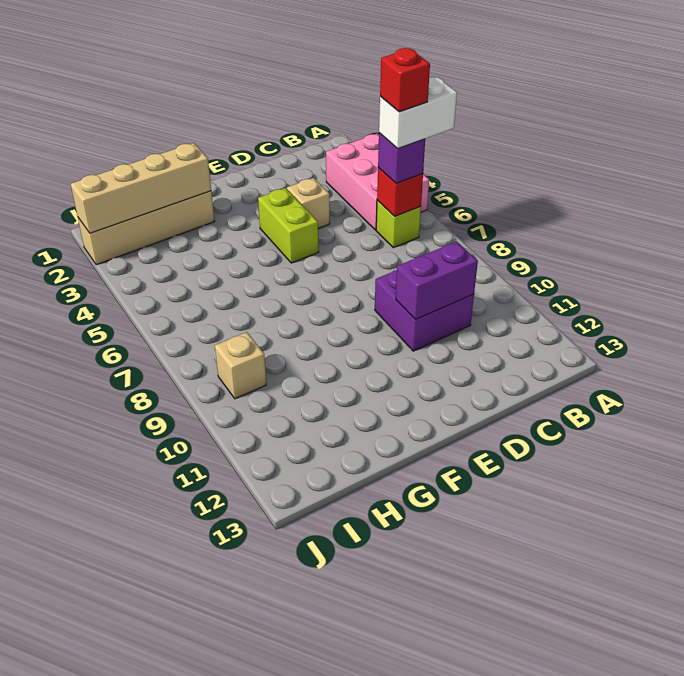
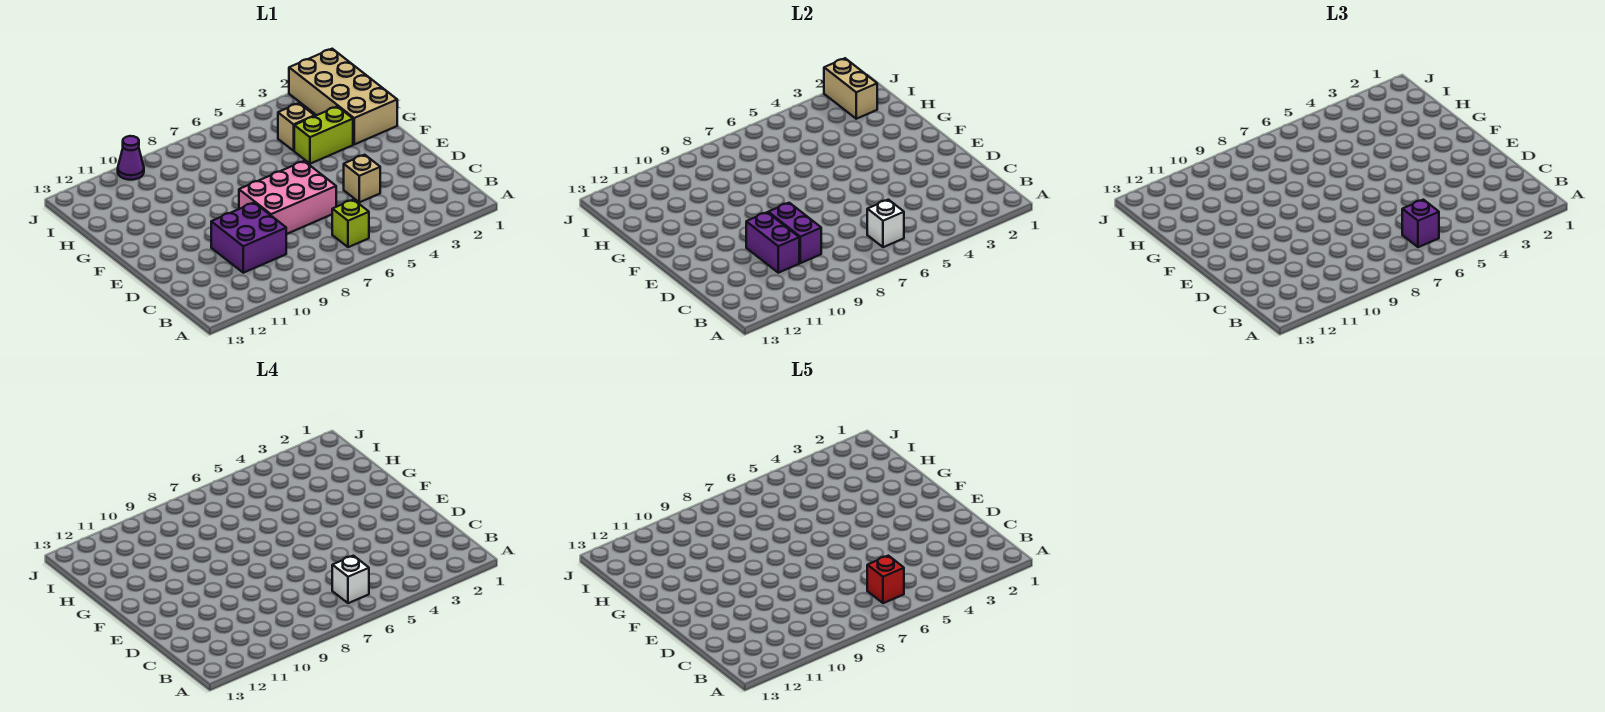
pink 2x3 brick [326,134,429,230] -> pink 2x3 brick moved to [239,161,336,234]
white 1x2 brick [379,77,457,149] -> white 1x1 brick [332,556,369,603]
red 1x1 brick [377,168,423,216] -> white 1x1 brick [867,200,904,247]
none -> purple 1x2 brick [768,203,821,263]
lime 1x2 brick [258,188,319,263] -> lime 1x2 brick moved to [294,106,353,164]
tan 1x4 brick [78,191,215,265] -> tan 2x4 brick [289,49,397,144]
tan 1x4 brick [71,143,211,233] -> tan 1x2 brick [824,58,877,119]
tan 1x1 brick [215,332,266,399] -> tan 1x1 brick moved to [278,103,314,151]
none -> purple 1x1 cone [118,136,144,180]

